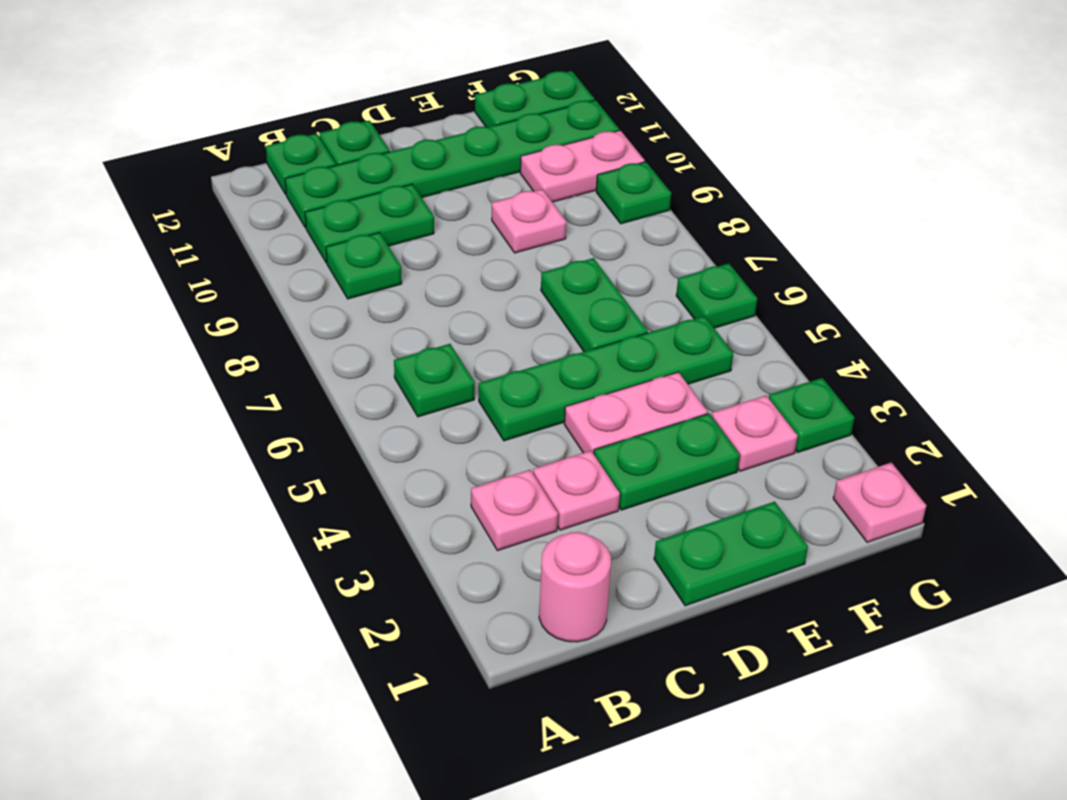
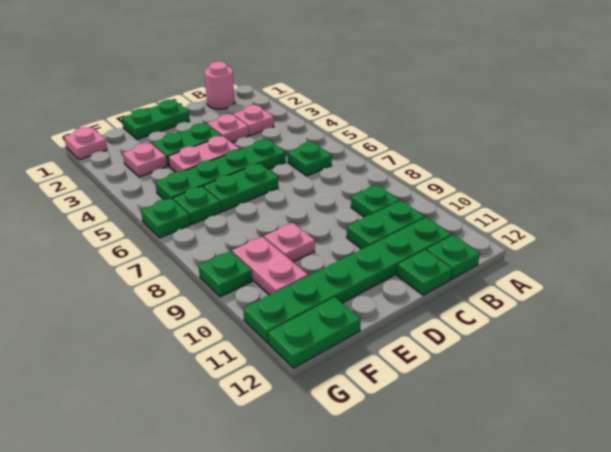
green 1x2 plate [541,258,648,352] -> green 1x2 plate turned to [203,163,278,212]
pink 1x2 plate [520,130,645,202] -> pink 1x2 plate turned to [232,237,308,295]
green 1x1 plate [769,378,855,452] -> green 1x1 plate moved to [173,186,221,224]

